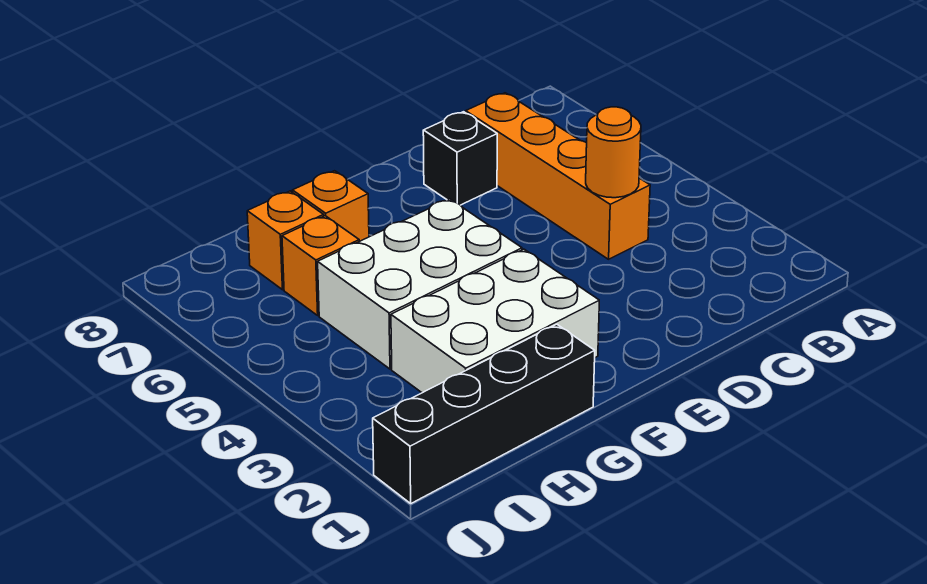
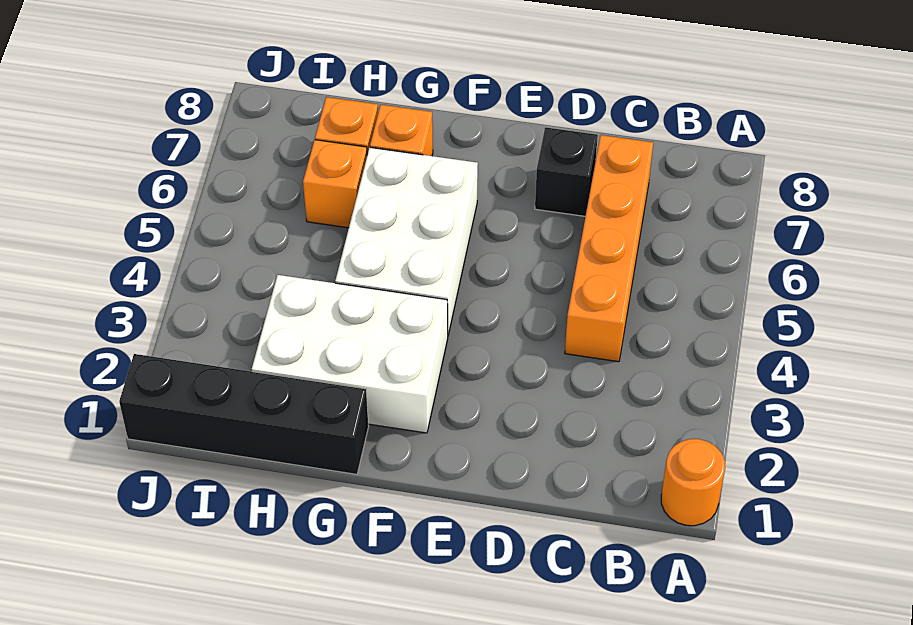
orange 1x1 round brick [586,107,641,198] -> orange 1x1 round brick moved to [661,439,725,526]
white 2x3 brick [318,199,522,369] -> white 2x3 brick turned to [335,148,478,335]

